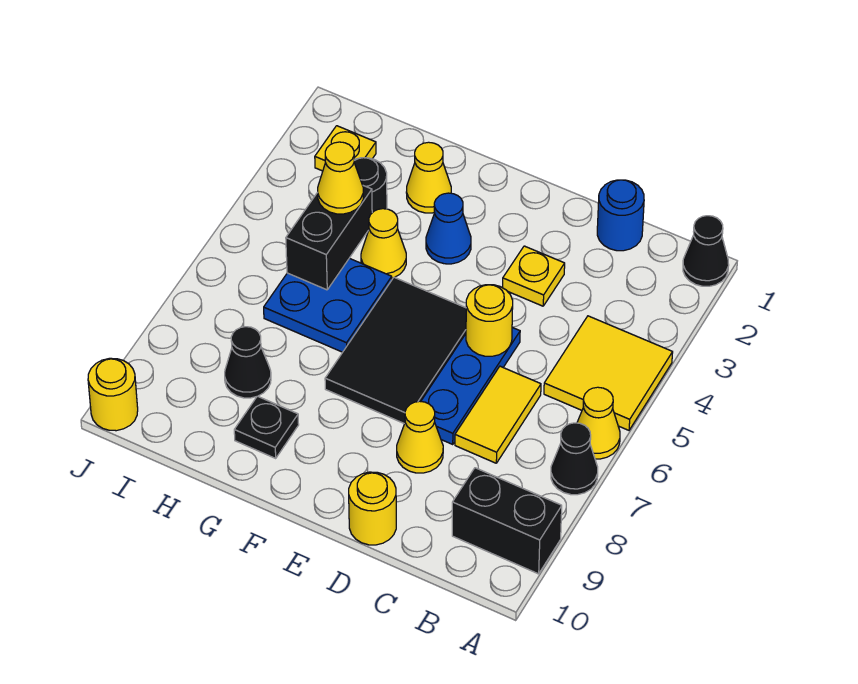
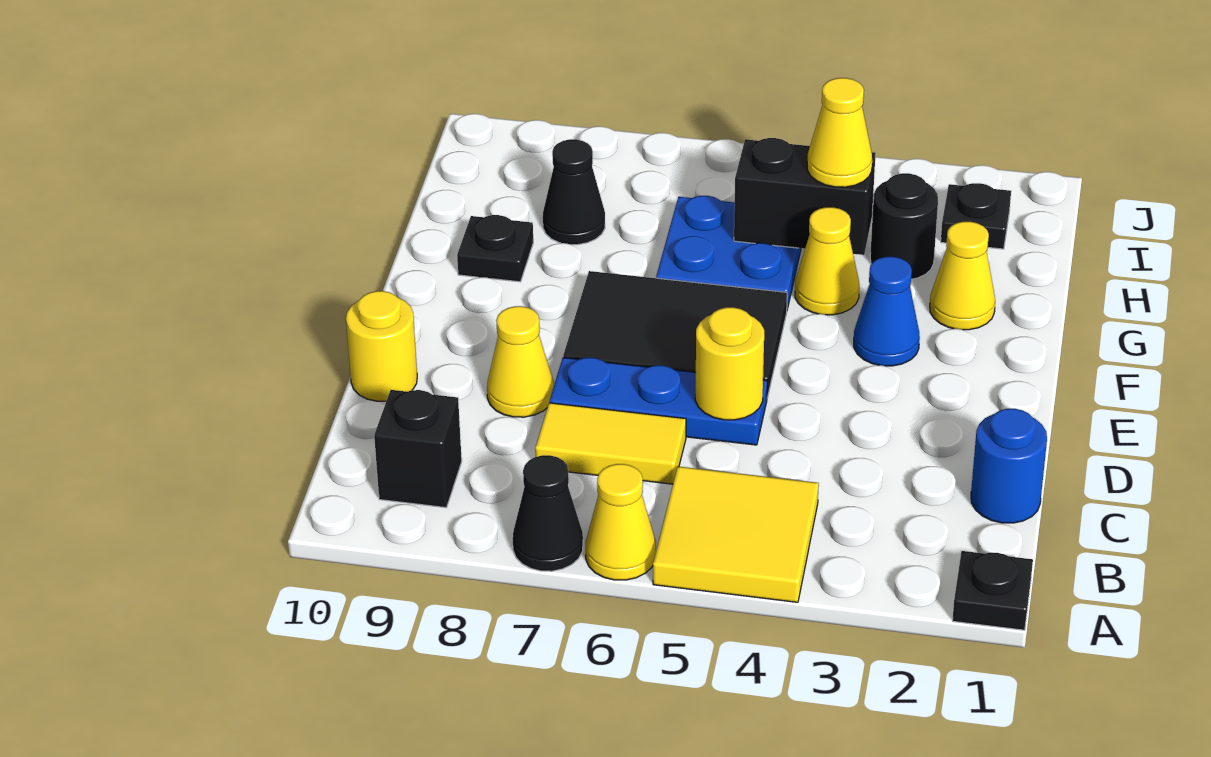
black 1x1 cone [683,216,729,286] -> black 1x1 plate [952,551,1033,630]
black 1x2 brick [452,468,562,574] -> black 1x1 brick [374,390,462,508]
yellow 1x1 plate [503,246,565,306] -> none
yellow 1x1 plate [315,126,376,171] -> black 1x1 plate [941,183,1011,249]
yellow 1x1 round brick [88,358,138,431] -> none

